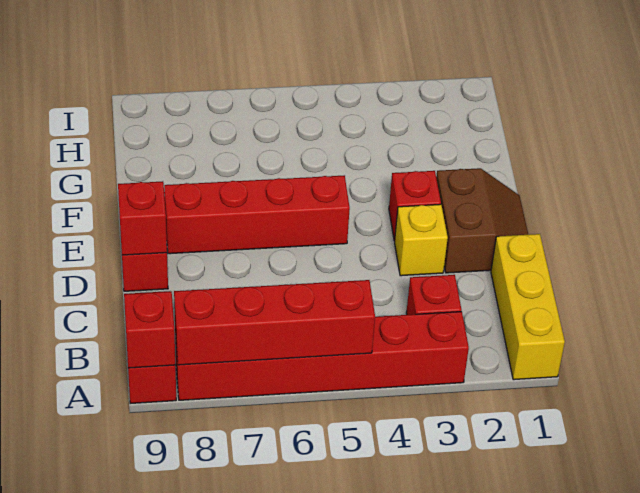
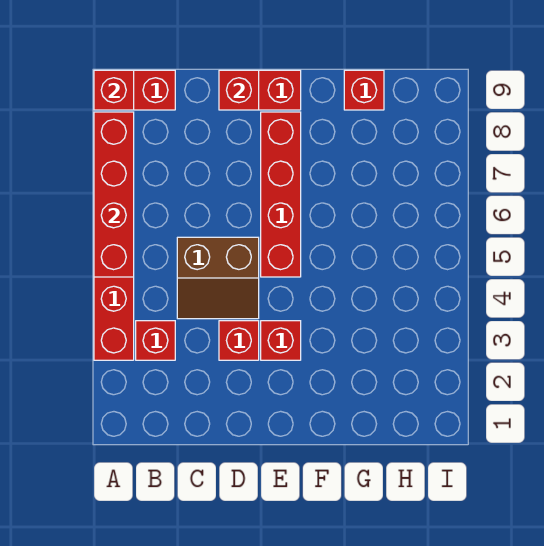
yellow 1x3 brick [491,234,565,380] -> none
brown 2x2 slope [436,168,528,273] -> brown 2x2 slope moved to [177,237,259,319]
yellow 1x1 brick [395,204,448,276] -> red 1x1 brick [219,321,259,360]
none -> red 1x1 brick [344,70,384,110]

